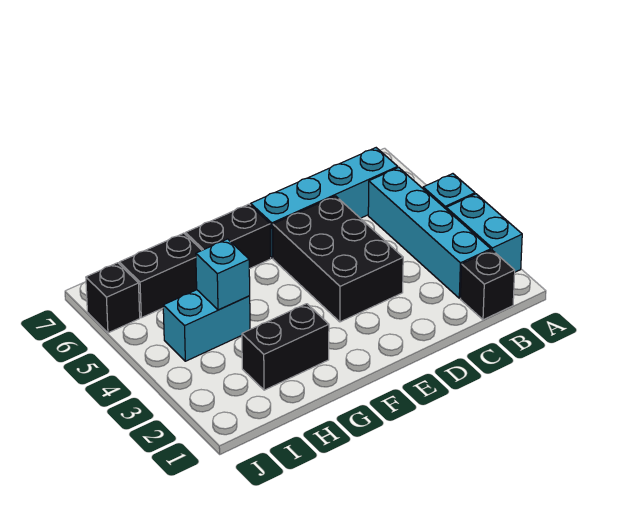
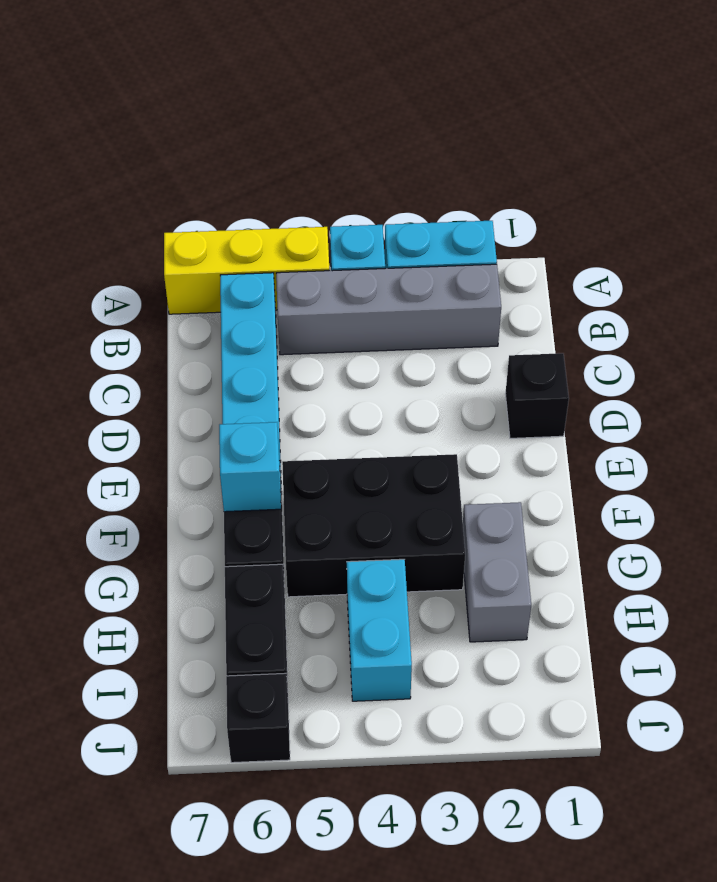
none -> yellow 1x3 brick [164,227,329,314]
black 1x1 brick [460,250,515,320] -> black 1x1 brick moved to [505,353,569,438]
cyan 1x4 brick [368,168,491,298] -> grey 1x4 brick [276,264,501,355]
black 2x3 brick [273,196,403,322] -> black 2x3 brick moved to [282,454,465,597]
black 1x2 brick [242,304,329,390] -> grey 1x2 brick [463,502,531,642]
cyan 1x1 brick [196,239,250,310] -> cyan 1x1 brick moved to [219,422,281,512]

